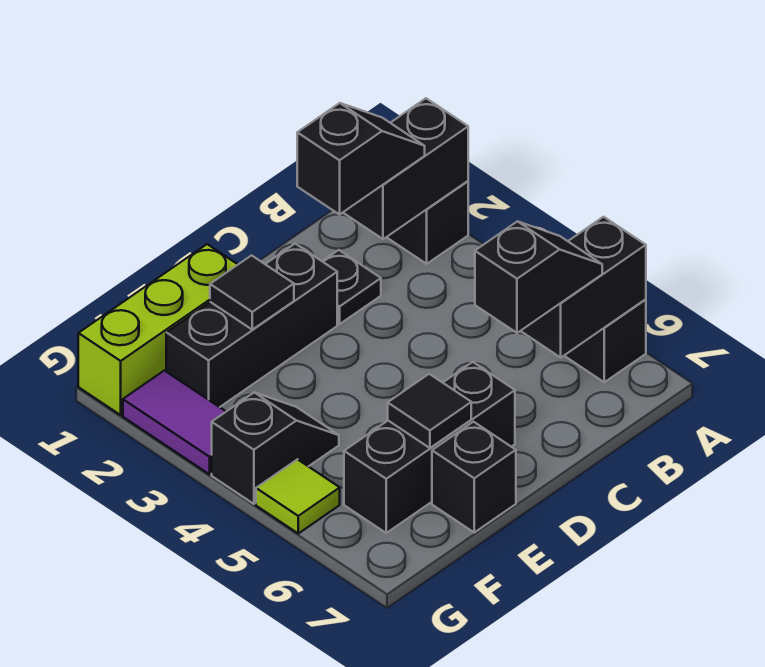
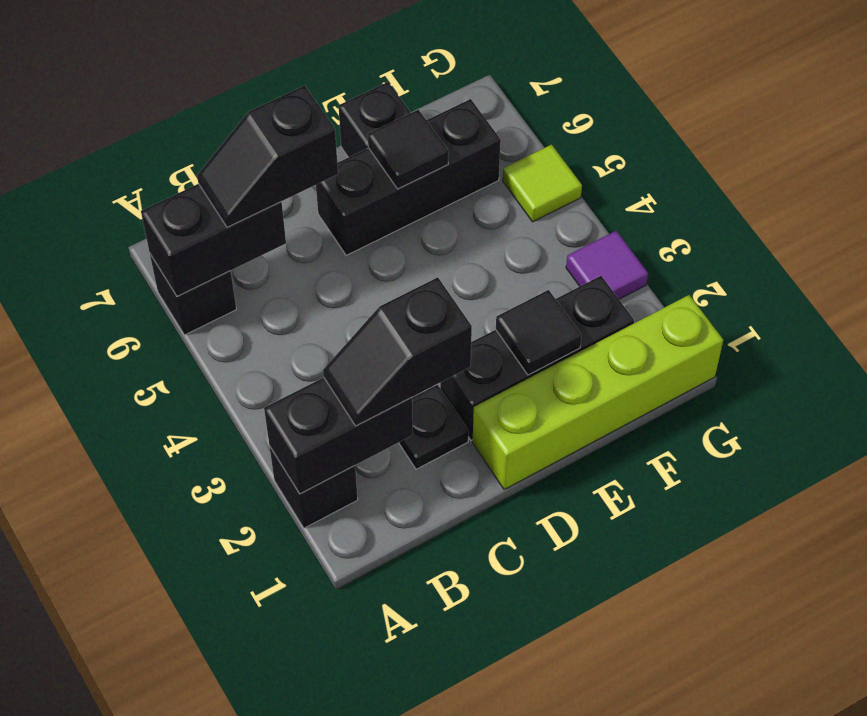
lime 1x3 brick [78,244,238,415] -> lime 1x4 brick [473,295,723,490]
black 1x2 slope [212,393,339,504] -> none
purple 1x2 tile [123,371,226,474] -> purple 1x1 tile [566,231,648,299]

